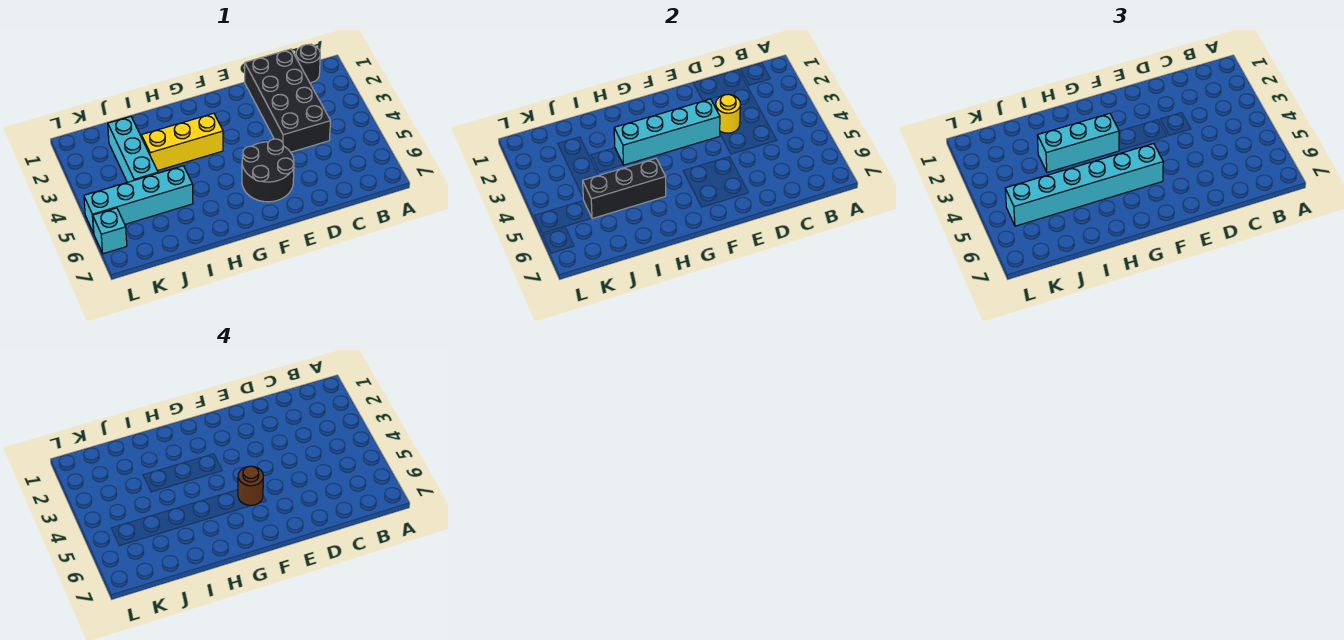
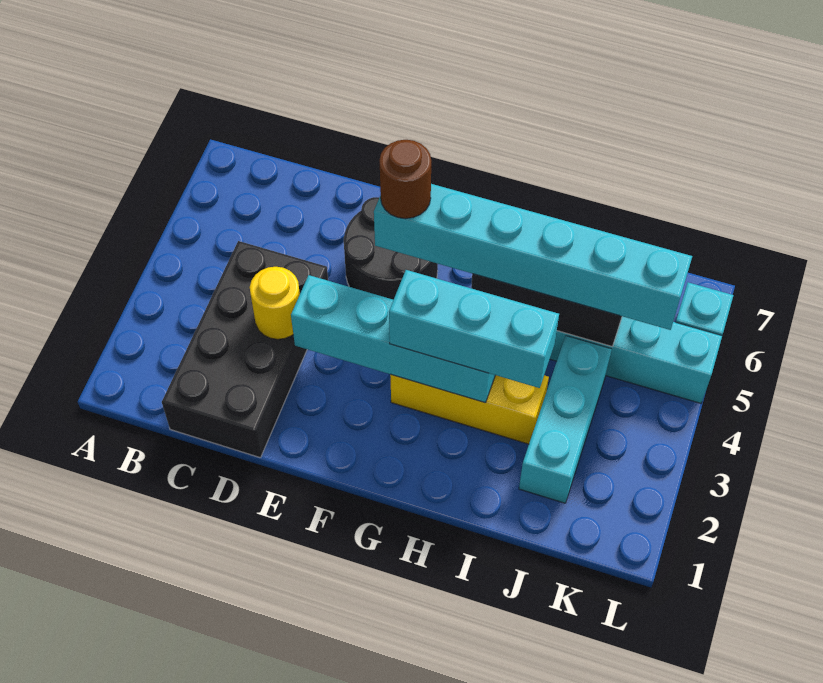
black 1x1 round brick [296,44,320,83] -> none

